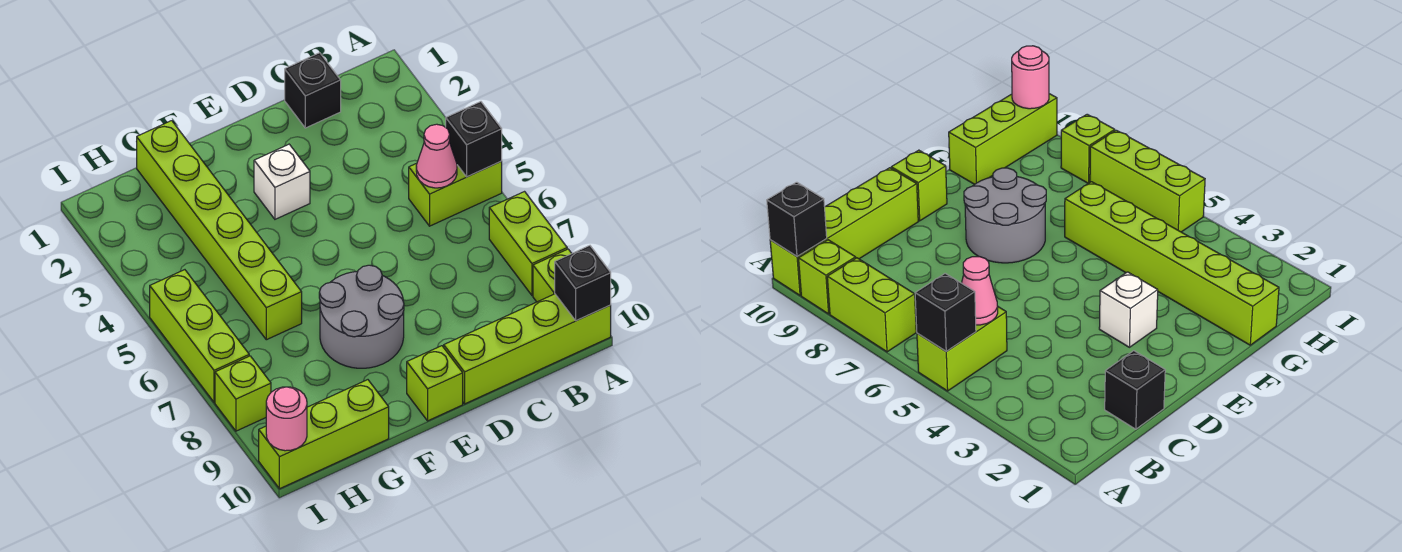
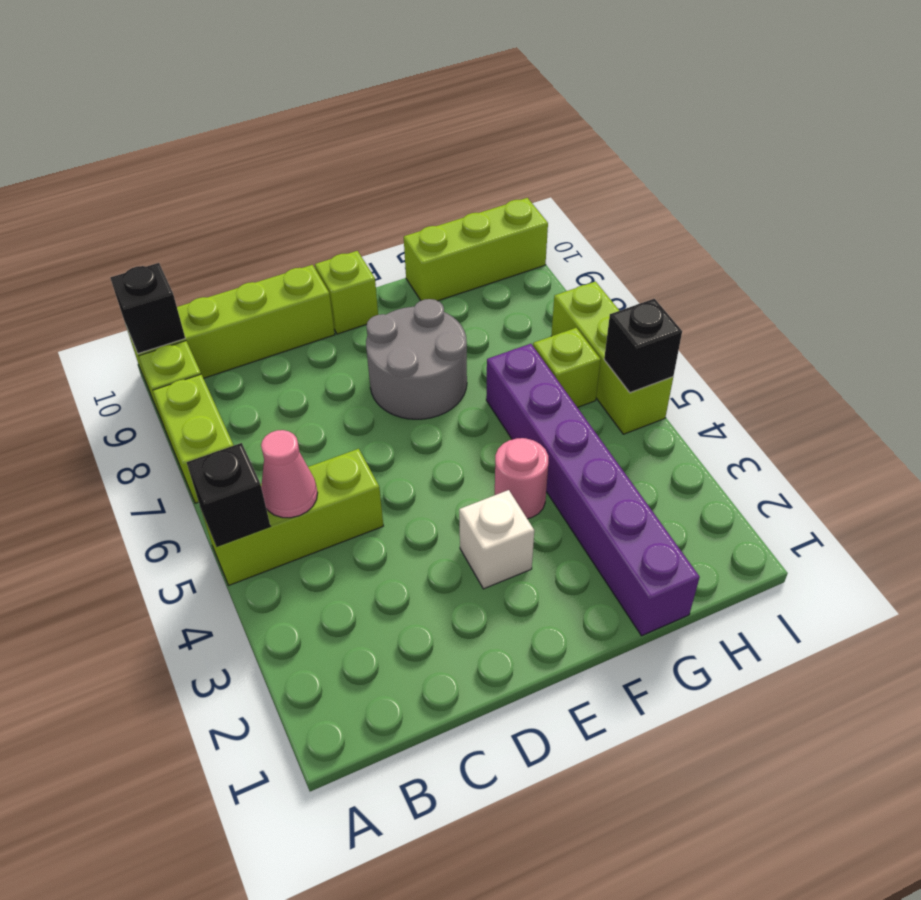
lime 1x2 brick [409,161,502,226] -> lime 1x3 brick [201,449,383,585]
black 1x1 brick [285,53,341,128] -> black 1x1 brick moved to [604,299,682,392]
lime 1x6 brick [137,121,302,340] -> purple 1x6 brick [486,344,700,636]
lime 1x1 brick [215,356,271,431] -> lime 1x1 brick moved to [533,328,601,407]
pink 1x1 round brick [266,387,307,451] -> pink 1x1 round brick moved to [495,438,548,519]

